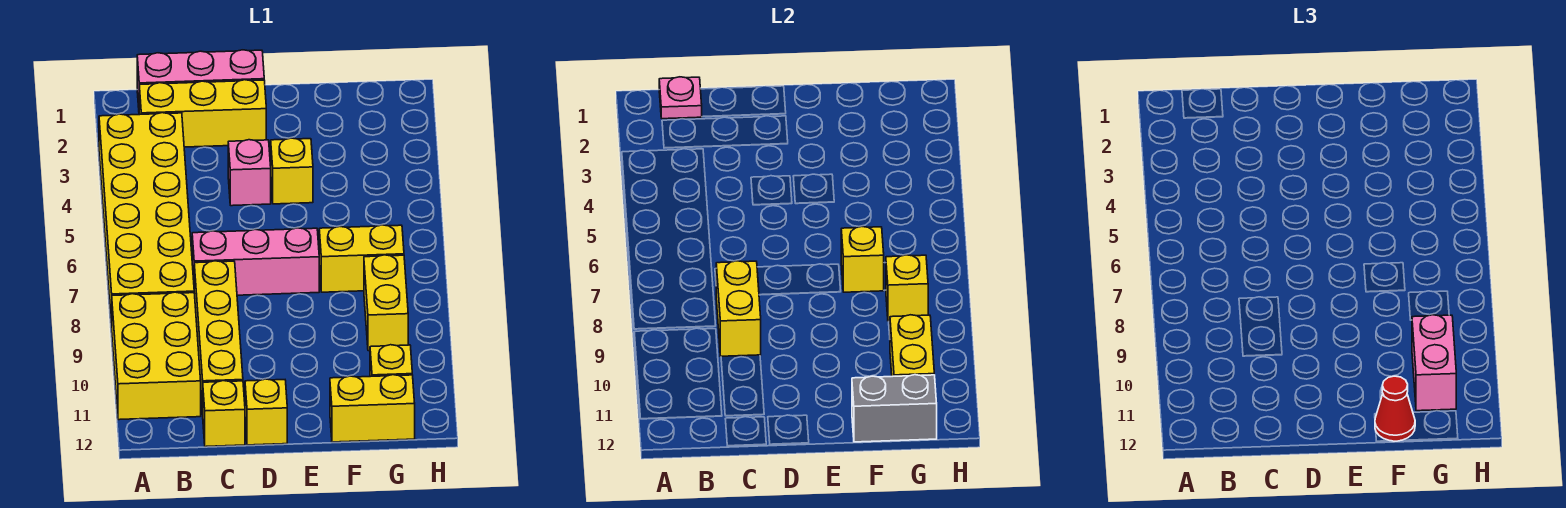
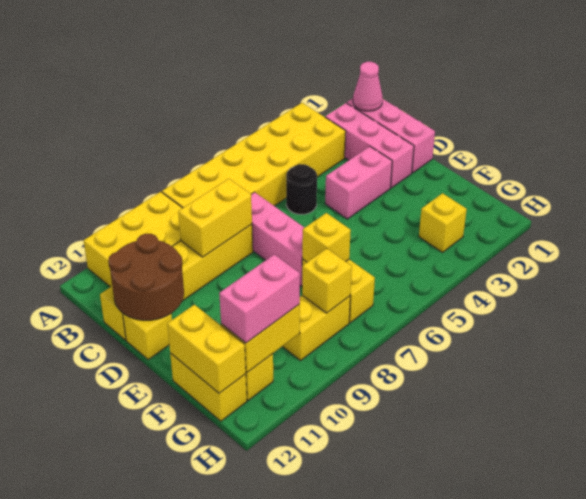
pink 1x1 plate [659,77,702,119] -> pink 1x1 cone [353,62,383,111]
yellow 1x3 brick [139,80,266,147] -> pink 1x3 brick [325,103,414,188]
none -> black 1x1 round brick [286,164,317,214]
none -> brown 2x2 round brick [108,234,184,320]
pink 1x1 brick [228,140,271,206] -> pink 1x2 brick [325,146,392,219]
yellow 1x1 brick [271,138,313,204] -> yellow 1x1 brick moved to [419,193,467,252]
grey 1x2 brick [852,375,937,442] -> yellow 1x2 brick [167,305,246,393]
red 1x1 cone [1375,376,1415,441] -> none

